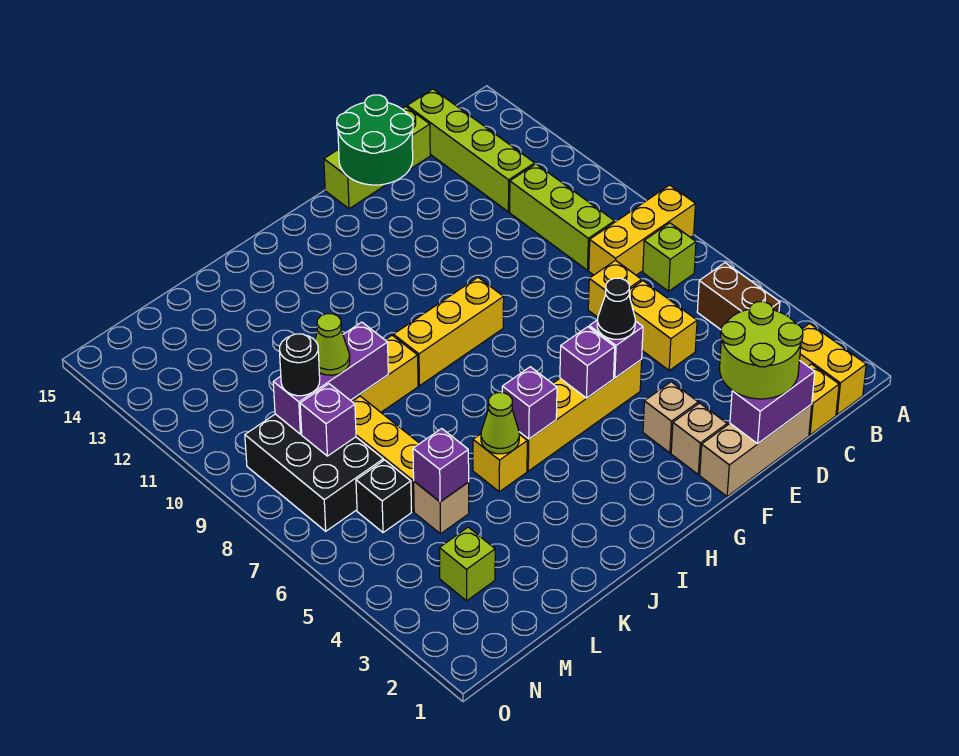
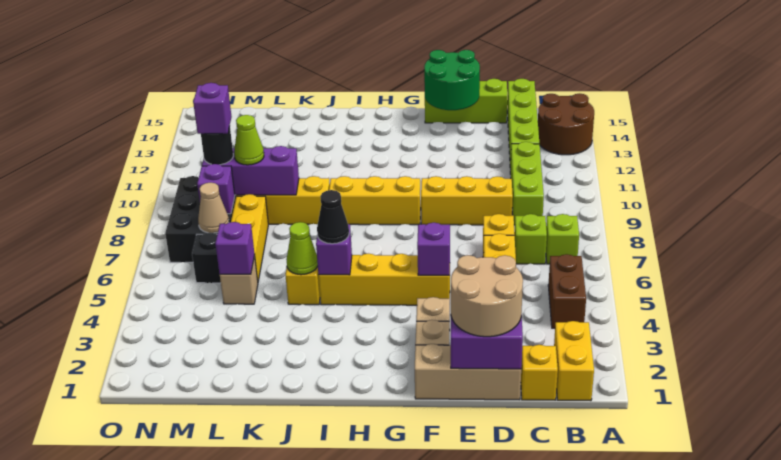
yellow 1x3 brick [589,185,695,275] -> yellow 1x3 brick moved to [421,176,513,225]
none -> brown 2x2 round brick [538,93,594,155]
lime 2x2 round brick [720,302,803,399] -> tan 2x2 round brick [451,255,523,337]
black 1x1 cone [597,278,635,339] -> black 1x1 cone moved to [317,190,349,244]
purple 1x1 brick [560,327,615,398] -> purple 1x1 brick moved to [193,83,232,134]
lime 1x1 brick [439,527,495,601] -> lime 1x1 brick moved to [514,214,547,264]
none -> tan 1x1 cone [198,183,229,233]

